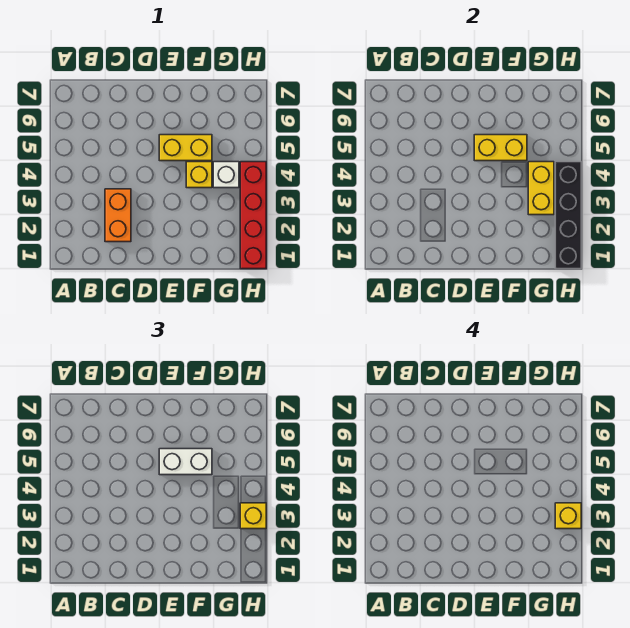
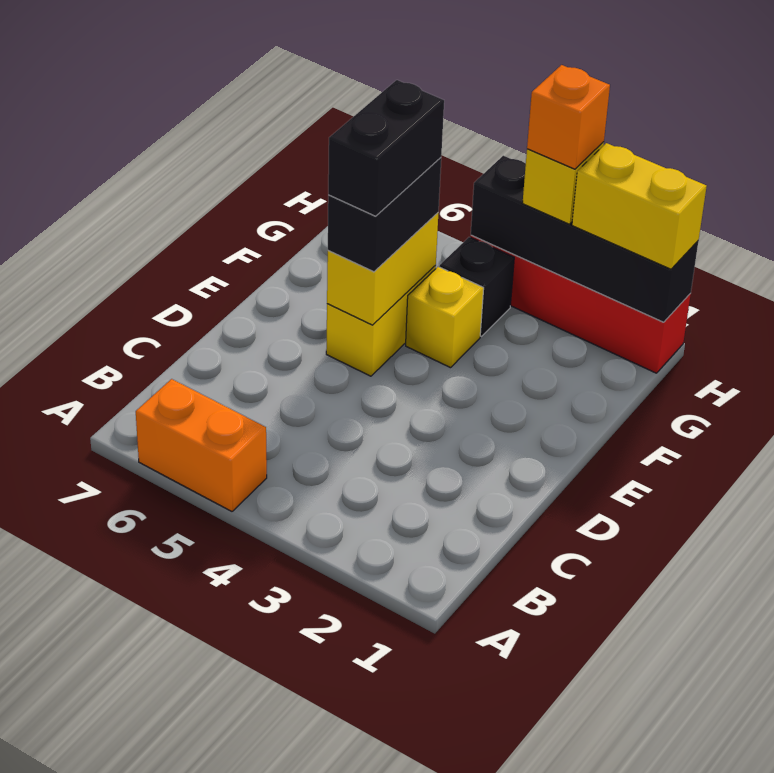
orange 1x2 brick [105,189,131,242] -> orange 1x2 brick moved to [136,379,267,511]
white 1x2 brick [159,449,212,475] -> black 1x2 brick [328,158,441,272]
none -> black 1x2 brick [328,80,444,216]
yellow 1x2 brick [528,162,554,215] -> yellow 1x2 brick moved to [572,143,707,269]
white 1x1 brick [213,162,239,188] -> black 1x1 brick [439,237,514,336]
yellow 1x1 brick [555,503,581,529] -> orange 1x1 brick [527,65,610,169]

